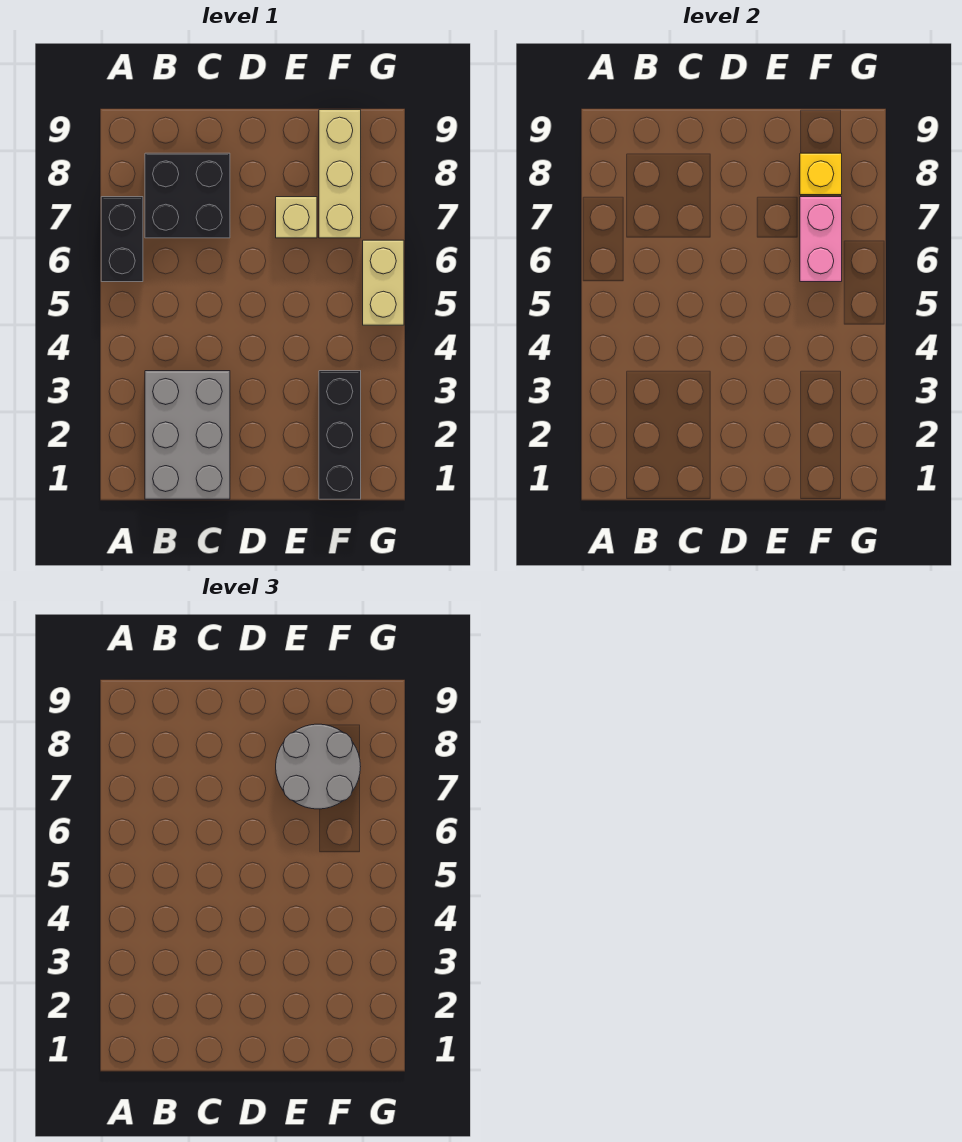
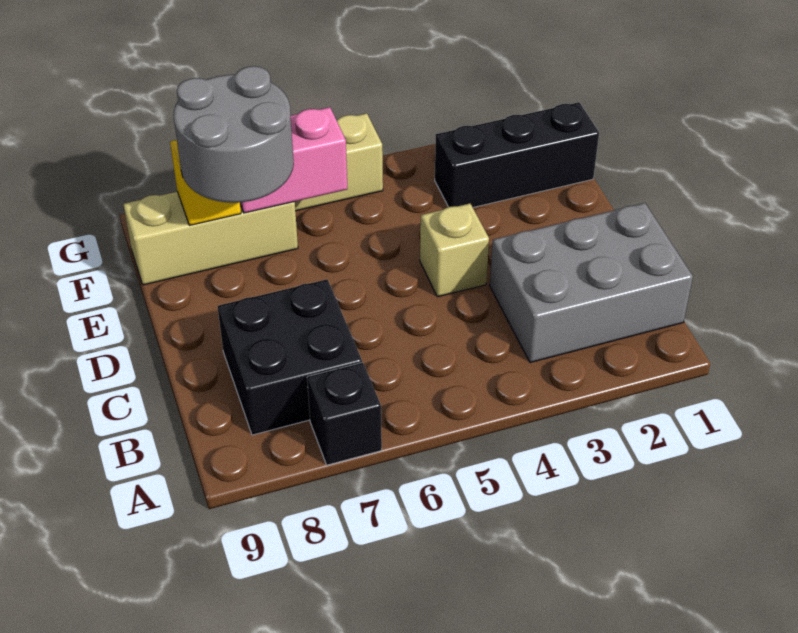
black 1x2 brick [101,197,143,282] -> black 1x1 brick [307,363,382,465]
tan 1x1 brick [276,197,317,238] -> tan 1x1 brick moved to [420,204,489,297]

